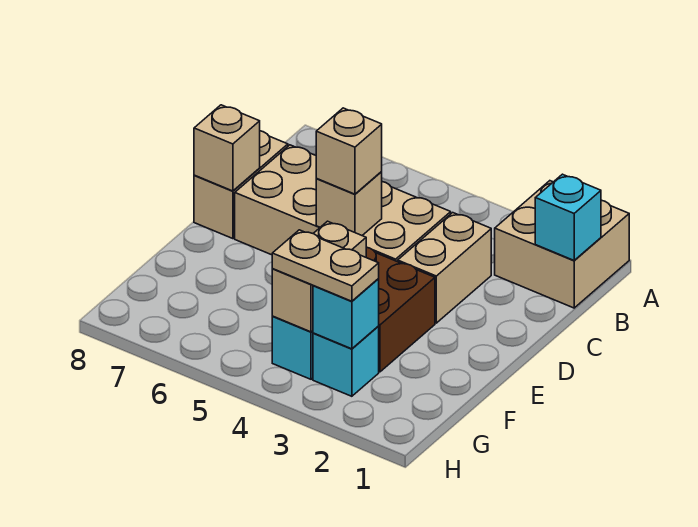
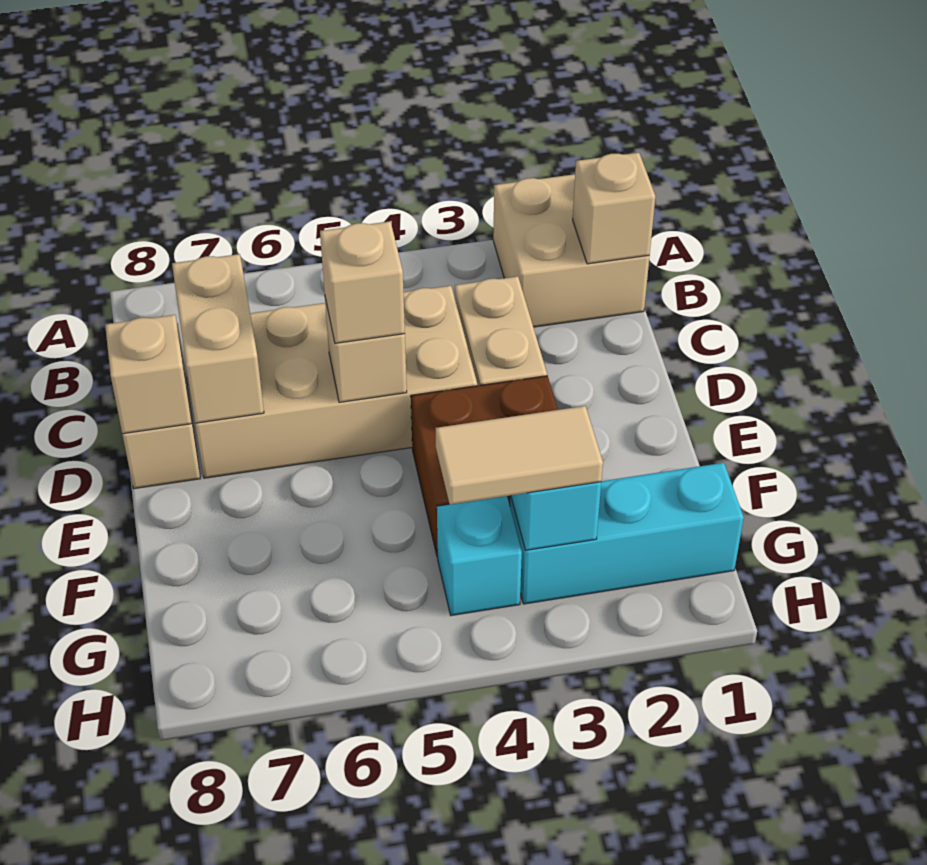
cyan 1x1 brick [535,174,601,260] -> tan 1x1 brick [573,153,655,264]
tan 1x2 brick [272,221,366,332] -> tan 1x2 brick moved to [172,254,264,423]
cyan 1x1 brick [313,326,379,396] -> cyan 1x3 brick [510,463,744,604]
tan 1x2 plate [272,230,379,301] -> tan 1x2 tile [436,406,603,505]

